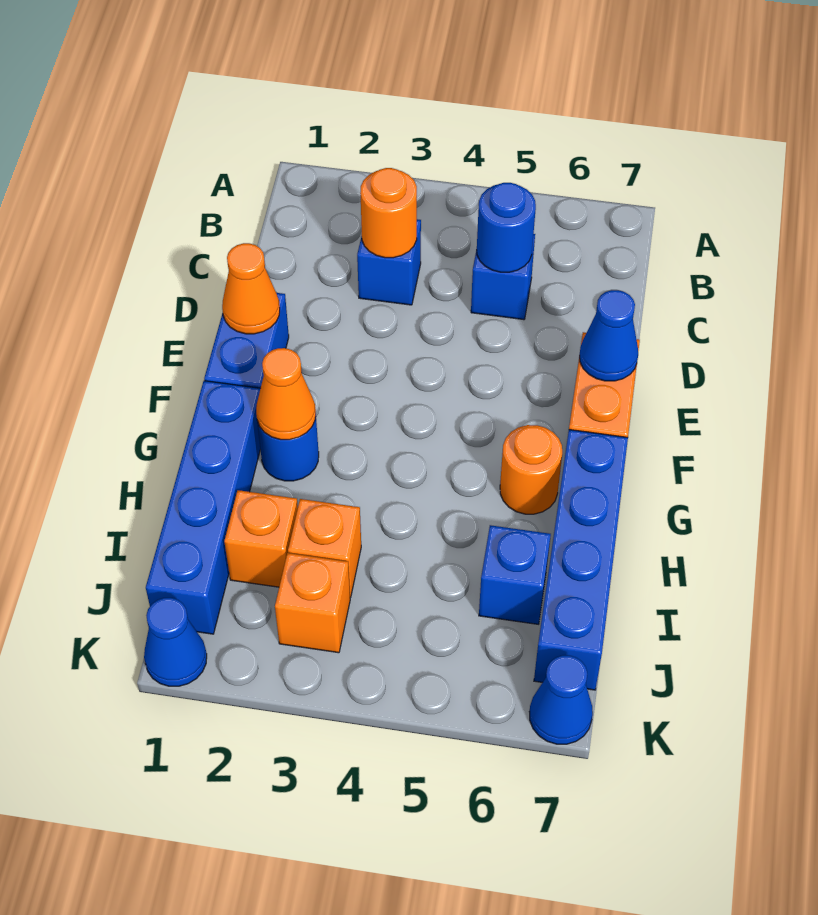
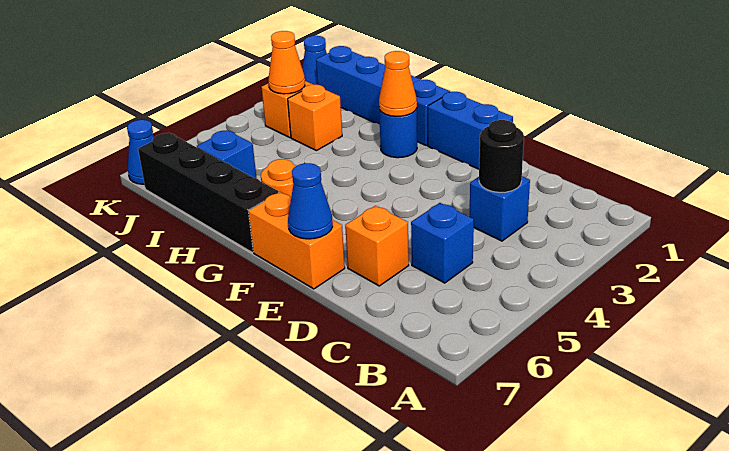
orange 1x1 round brick [360,168,417,258] -> black 1x1 round brick [479,120,524,192]
blue 1x1 round brick [477,183,536,272] -> none
orange 1x1 cone [222,243,280,334] -> orange 1x1 cone moved to [268,31,305,94]
blue 1x4 brick [534,430,628,690] -> black 1x4 brick [138,133,279,252]
orange 1x1 brick [224,490,298,587] -> orange 1x1 brick moved to [345,206,409,286]

